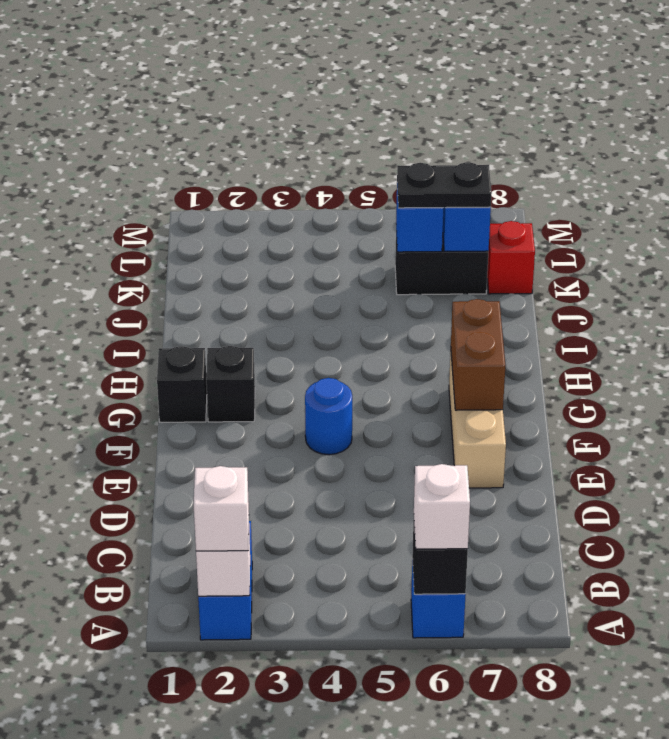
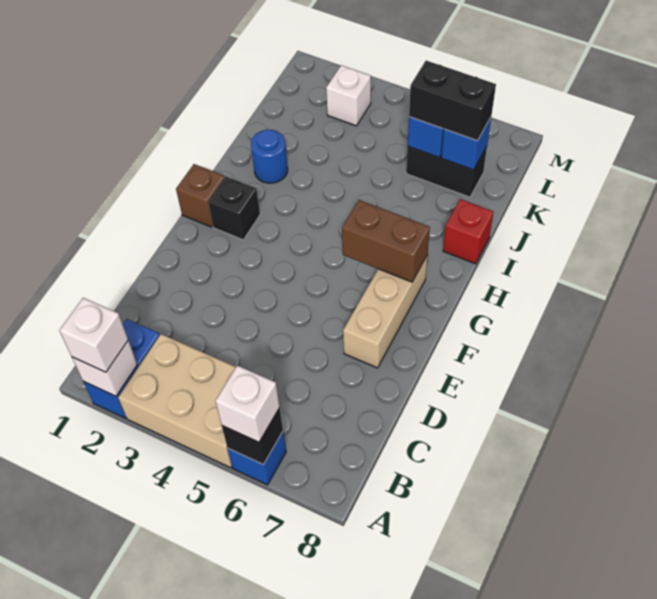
none -> tan 2x3 brick [118,334,236,468]
blue 1x1 round brick [305,378,352,455] -> blue 1x1 round brick moved to [251,129,288,183]
brown 1x2 brick [451,299,506,410] -> brown 1x2 brick turned to [342,200,430,282]
black 1x1 brick [157,346,207,422] -> brown 1x1 brick [176,164,225,227]
black 1x2 plate [397,162,492,208] -> black 1x2 brick [409,61,496,141]
red 1x1 brick [487,221,535,294] -> red 1x1 brick moved to [443,199,493,264]
none -> white 1x1 brick [326,65,371,126]

